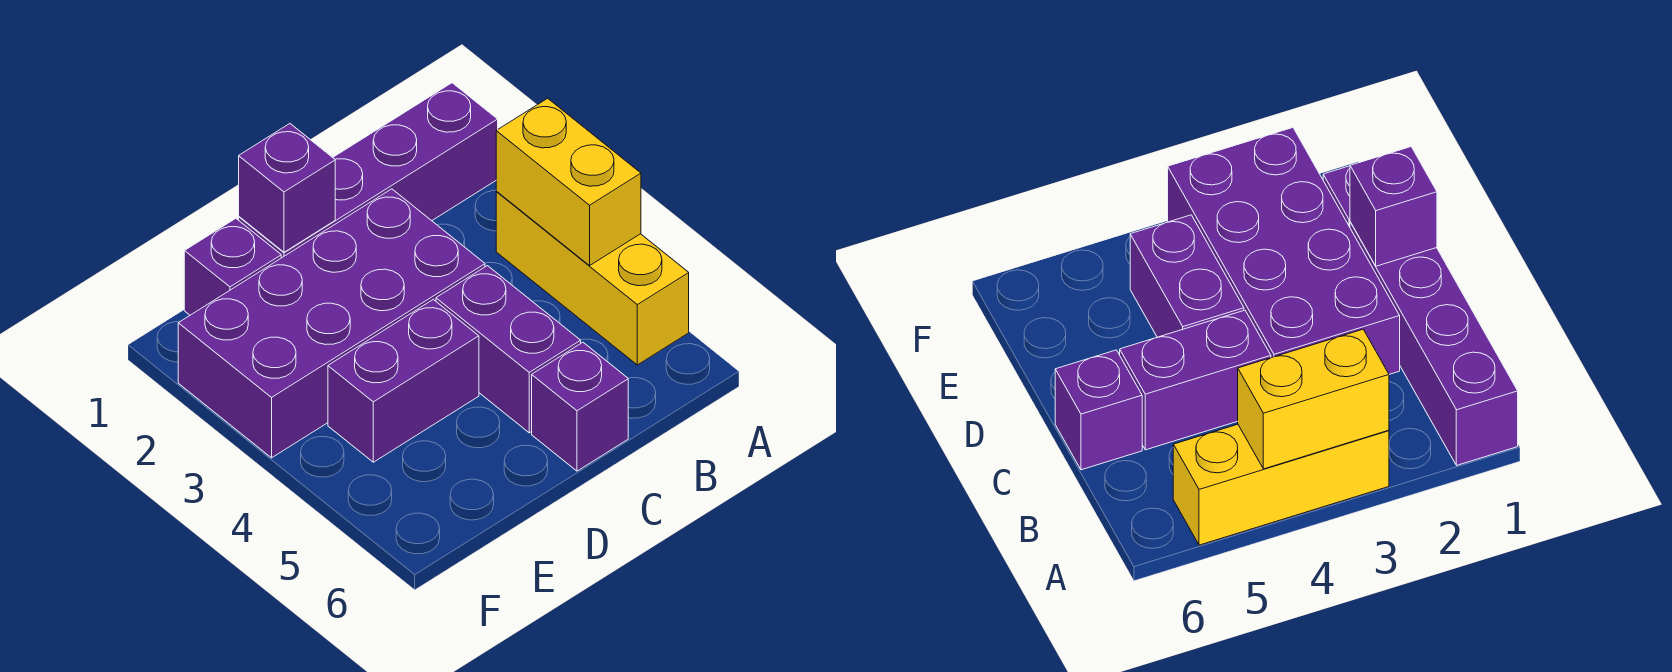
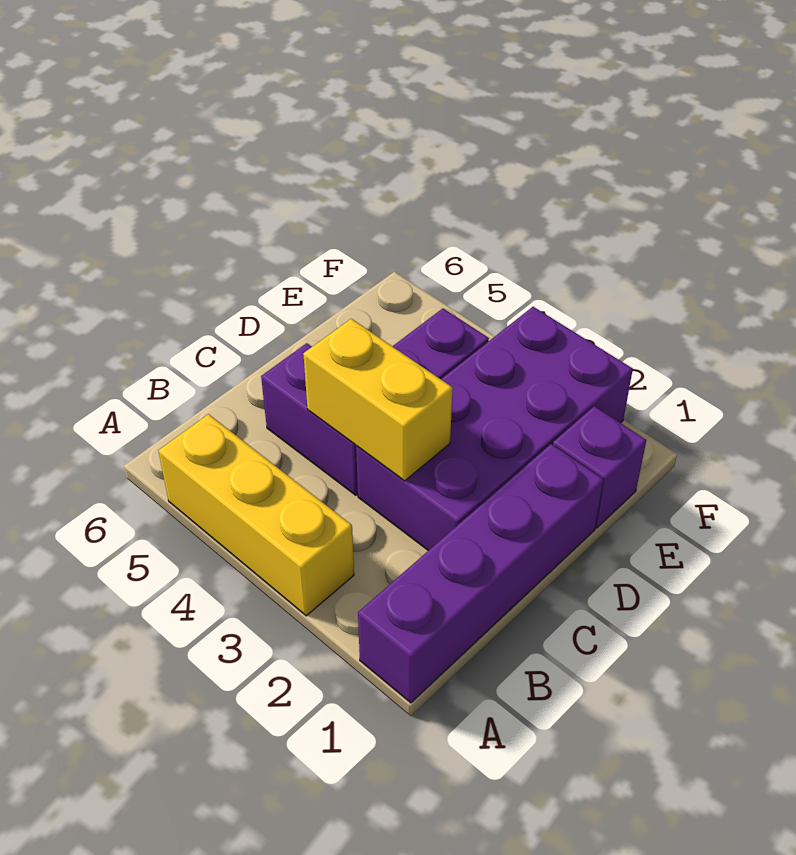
yellow 1x2 brick [496,98,641,266] -> yellow 1x2 brick moved to [303,319,453,481]
purple 1x1 brick [532,342,628,471] -> none
purple 1x1 brick [239,124,335,252] -> none

